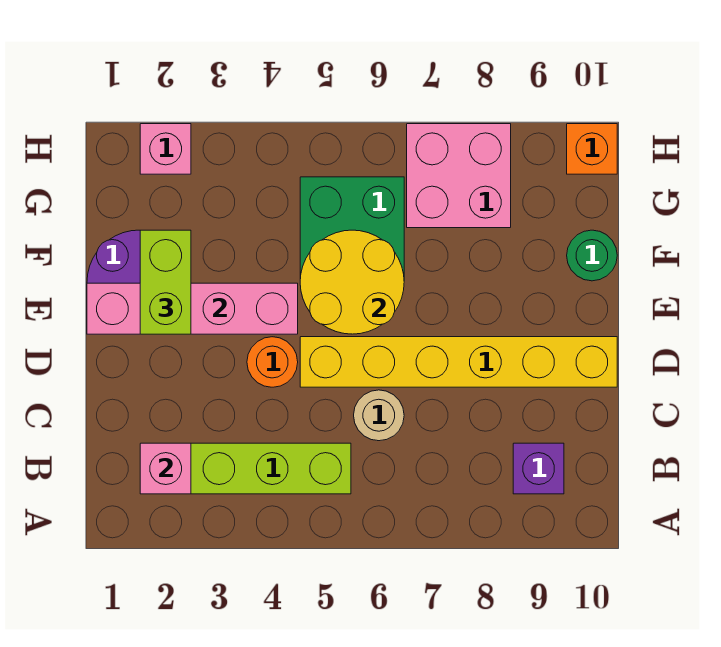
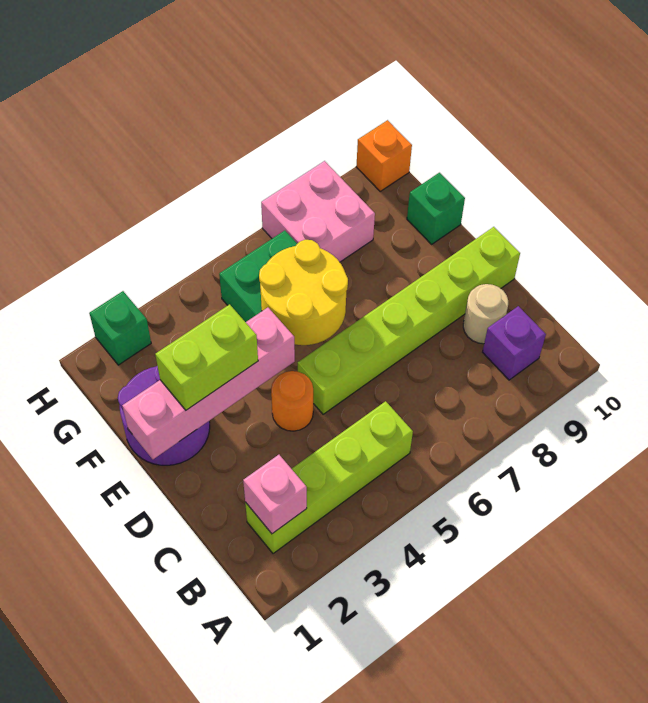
tan 1x1 round brick [354,390,404,441] -> tan 1x1 round brick moved to [463,284,508,344]
yellow 1x6 brick [300,337,617,387] -> lime 1x6 brick [298,227,520,414]
lime 1x2 brick [140,230,191,334] -> lime 1x2 brick turned to [155,304,258,410]
green 1x1 round brick [567,230,617,281] -> green 1x1 brick [407,173,465,244]
pink 1x1 brick [140,124,191,174] -> green 1x1 brick [89,291,151,365]

